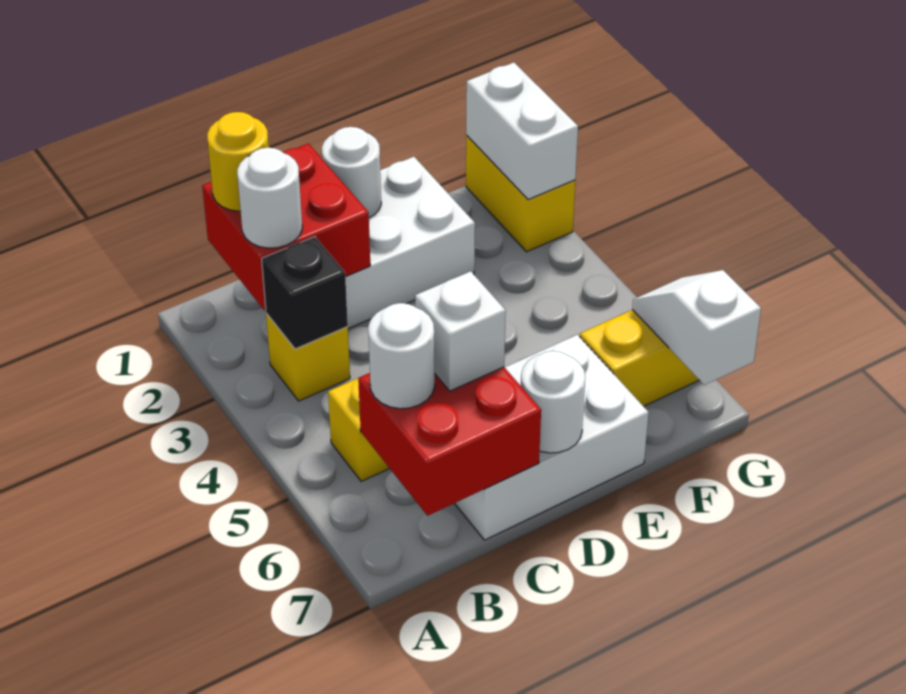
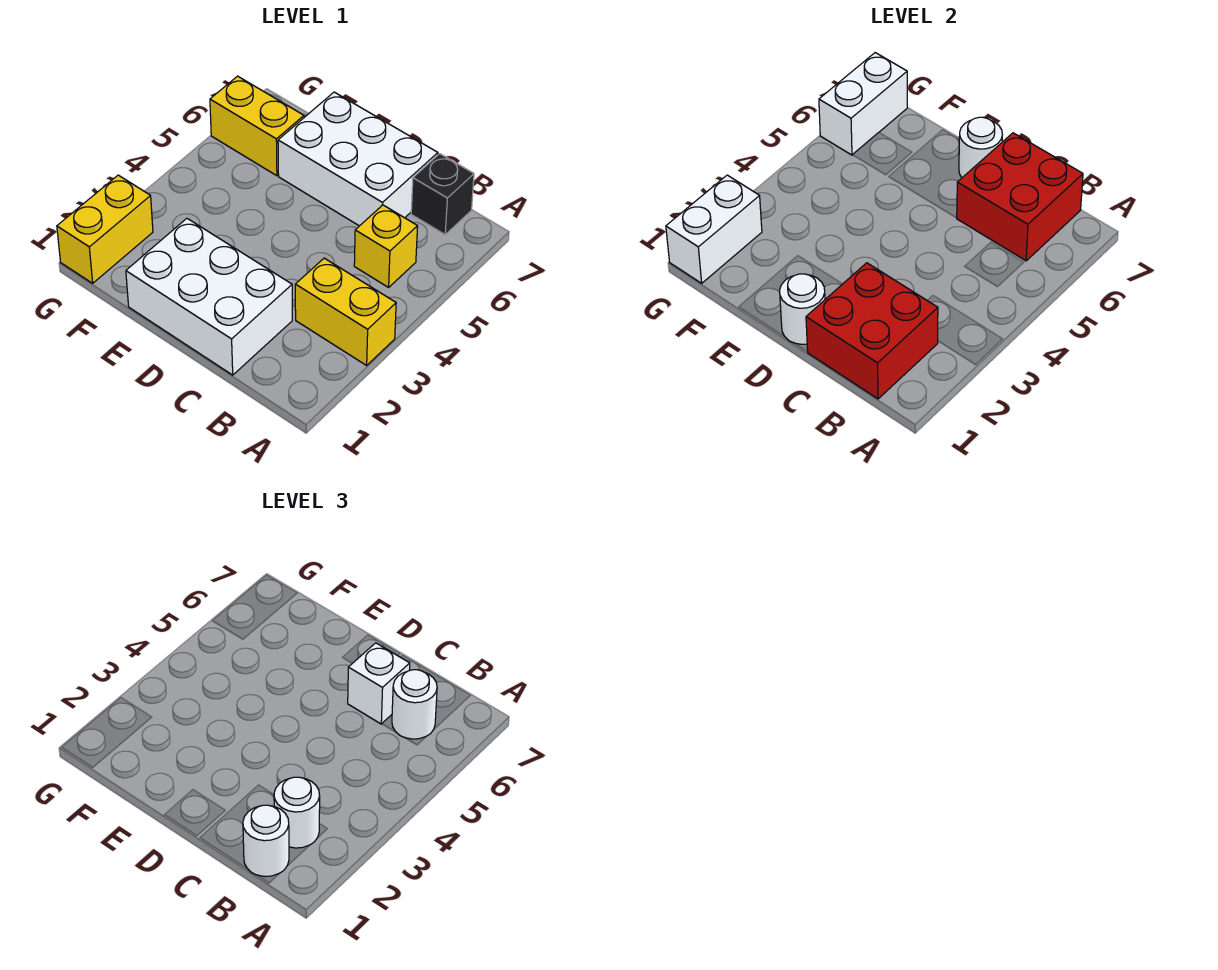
yellow 1x1 round brick [207,112,269,211] -> white 1x1 round brick [243,805,289,876]
yellow 1x1 brick [266,313,350,401] -> yellow 1x2 brick [295,258,396,365]
black 1x1 brick [262,237,348,349] -> black 1x1 brick moved to [411,154,474,235]
white 1x2 slope [632,270,761,385] -> white 1x2 brick [819,53,907,155]

